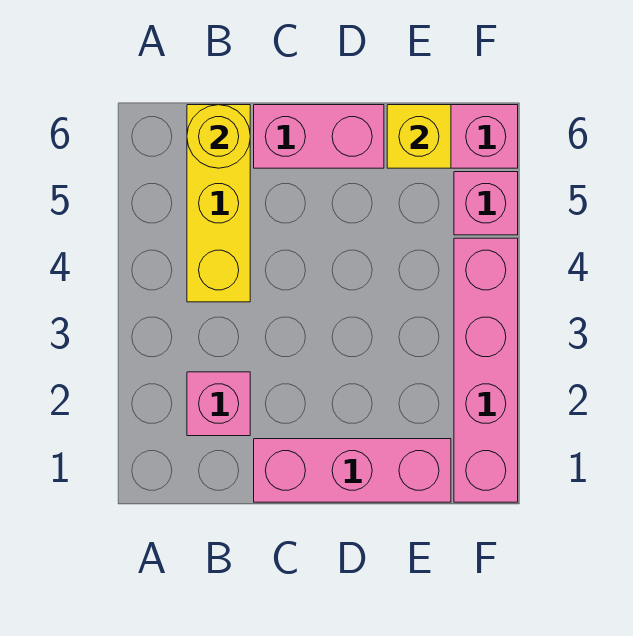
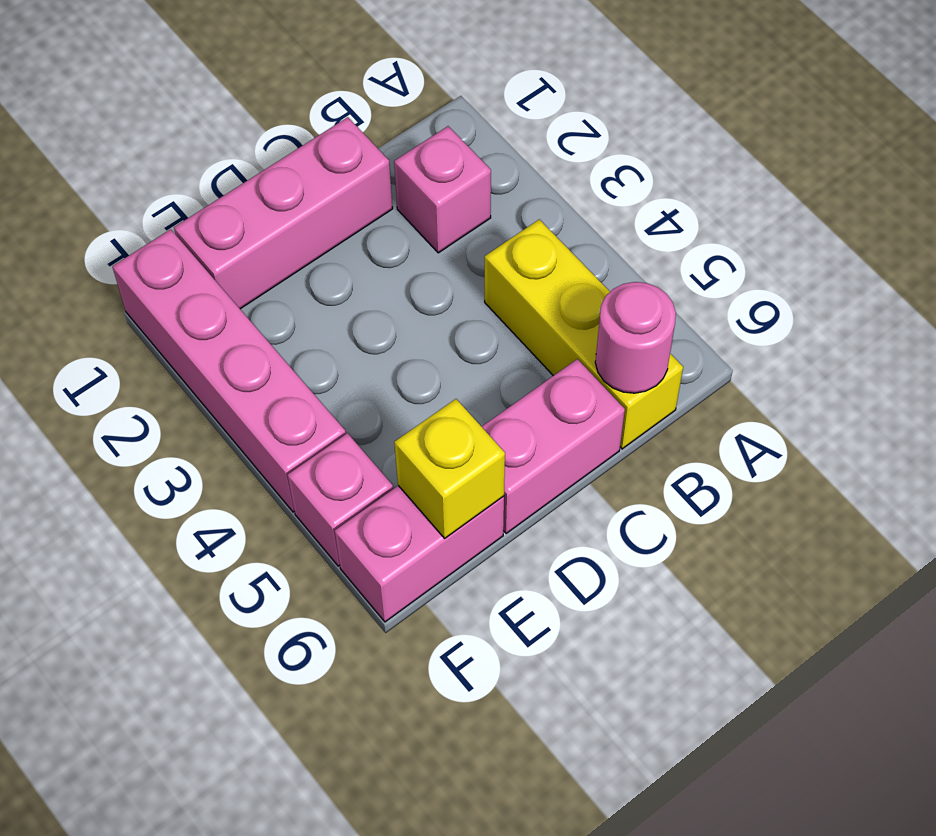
yellow 1x1 round brick [187,105,250,168] -> pink 1x1 round brick [595,282,676,393]

